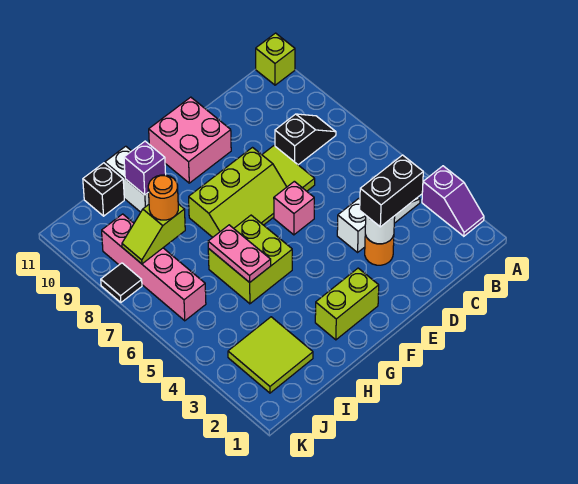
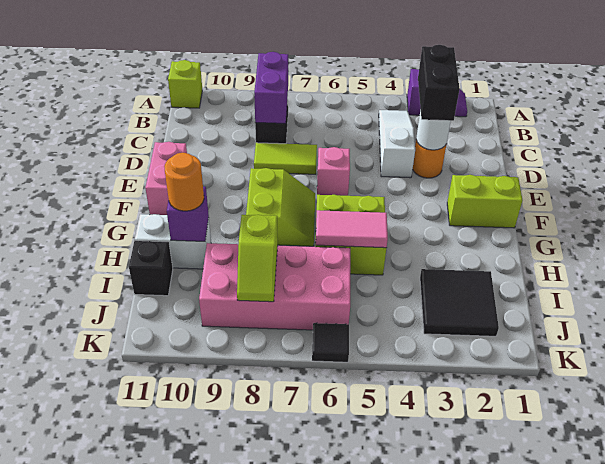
none -> purple 1x2 brick [254,52,288,123]
lime 2x3 slope [189,148,286,237] -> lime 2x2 slope [246,168,315,246]
pink 2x2 brick [149,97,231,183] -> pink 1x2 brick [145,142,187,215]
lime 1x2 brick [315,268,379,340] -> lime 1x2 brick turned to [447,175,522,228]
pink 1x2 plate [208,225,271,282] -> pink 1x2 tile [316,210,388,248]
lime 2x2 tile [228,317,313,393] -> black 2x2 tile [420,269,499,336]
orange 1x1 round brick [148,175,178,220] -> orange 1x1 round brick moved to [164,153,204,211]
pink 1x4 brick [102,214,206,321] -> pink 2x4 brick [199,243,350,330]
black 1x1 tile [101,263,142,302] -> black 1x1 tile moved to [312,323,349,362]

